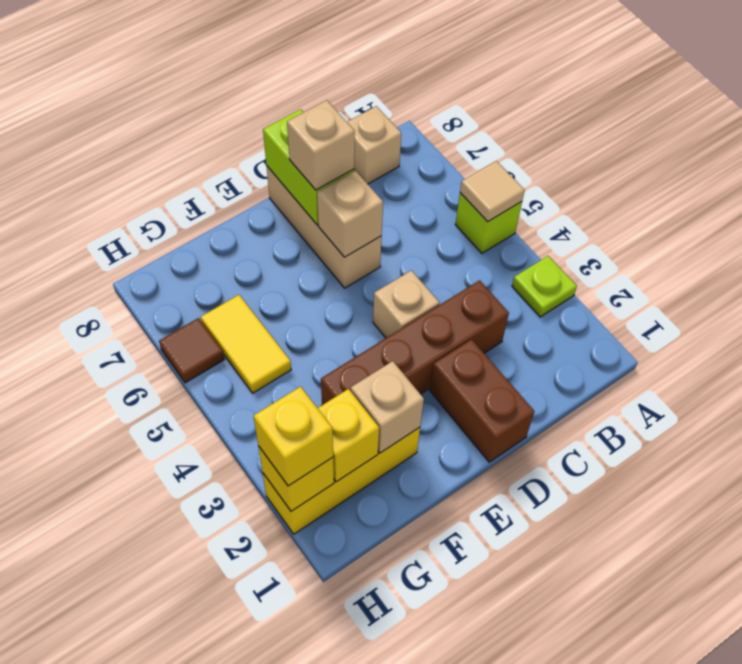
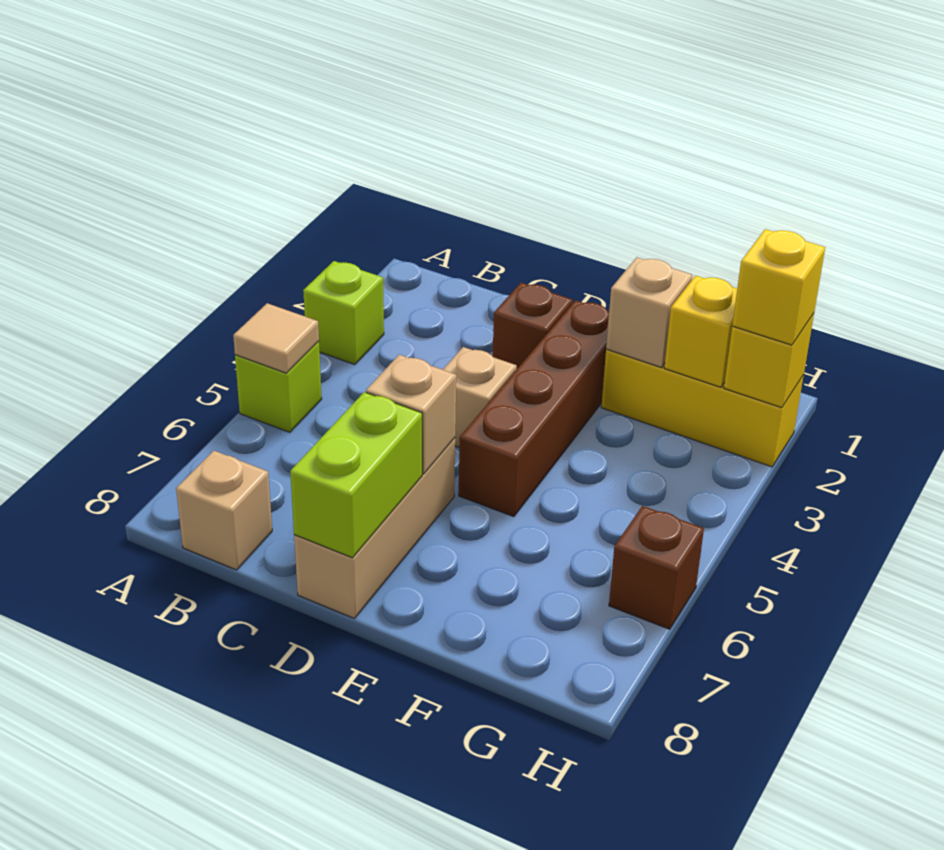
lime 1x1 plate [512,256,577,317] -> lime 1x1 brick [303,261,384,365]
brown 1x4 brick [321,280,509,405] -> brown 1x4 brick turned to [459,300,609,517]
brown 1x2 brick [430,339,534,462] -> brown 1x1 brick [493,283,573,368]
tan 1x1 brick [287,100,355,190] -> none
yellow 1x2 tile [201,295,291,393] -> none
brown 1x1 tile [159,318,224,383] -> brown 1x1 brick [609,506,704,629]

